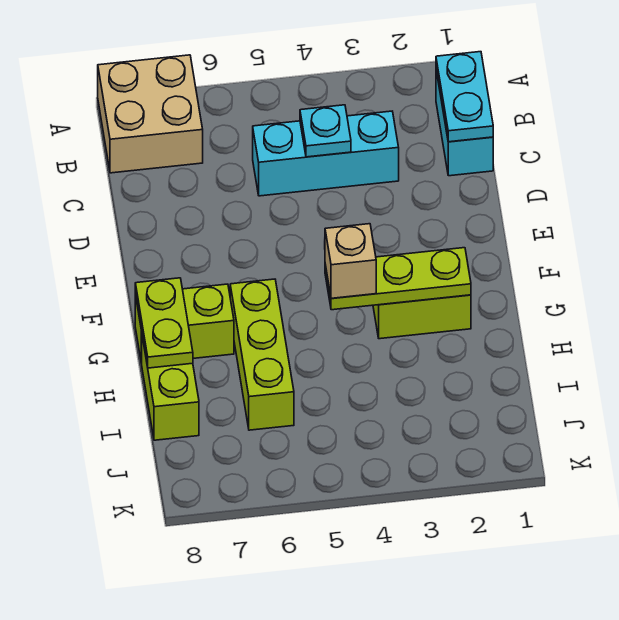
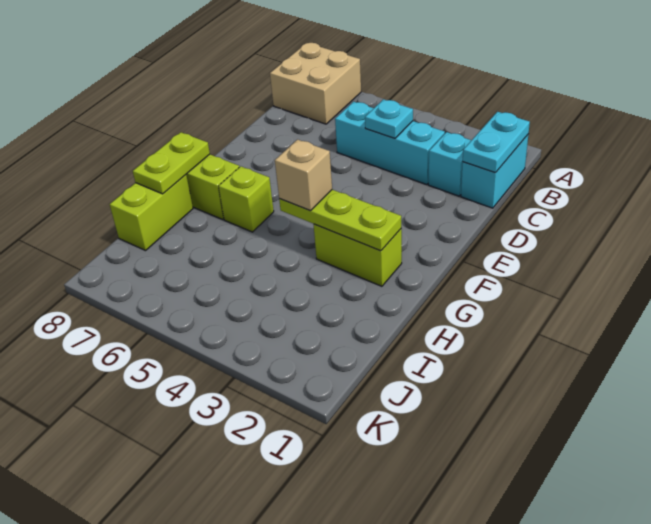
none -> cyan 1x1 brick [428,132,471,196]
lime 1x3 brick [230,279,294,430] -> lime 1x1 brick [219,166,274,232]

